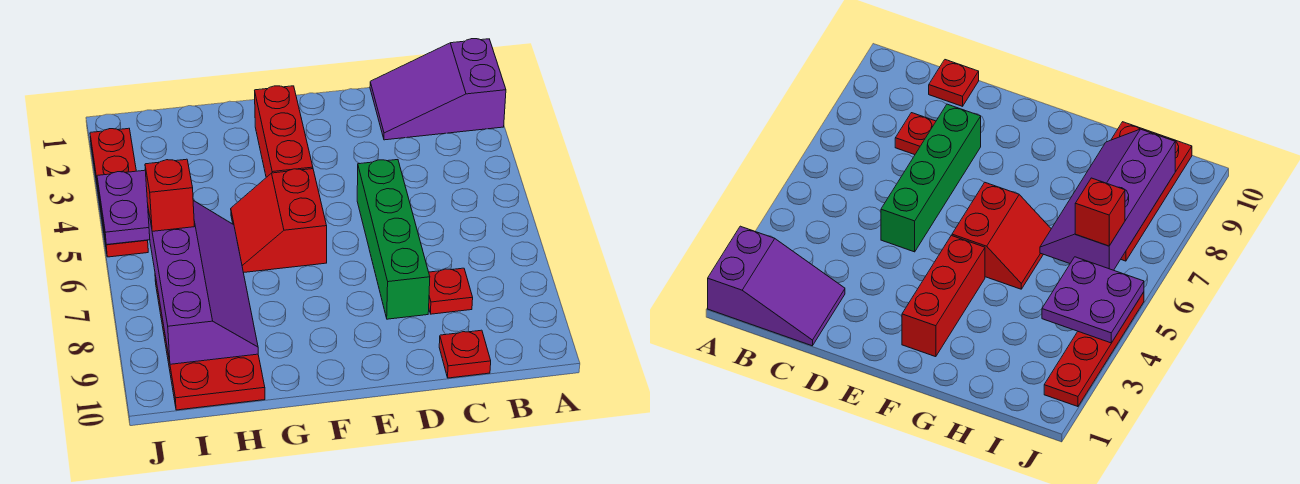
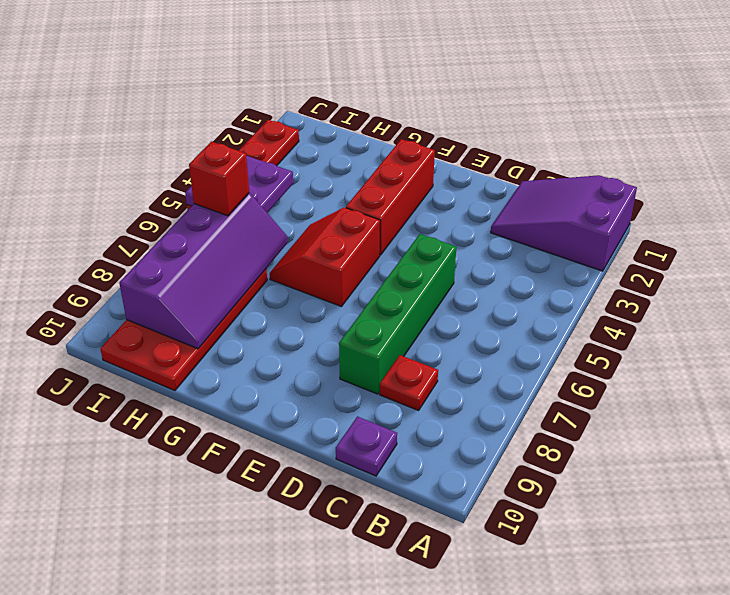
red 1x1 plate [439,330,491,378] -> purple 1x1 plate [336,416,397,476]

